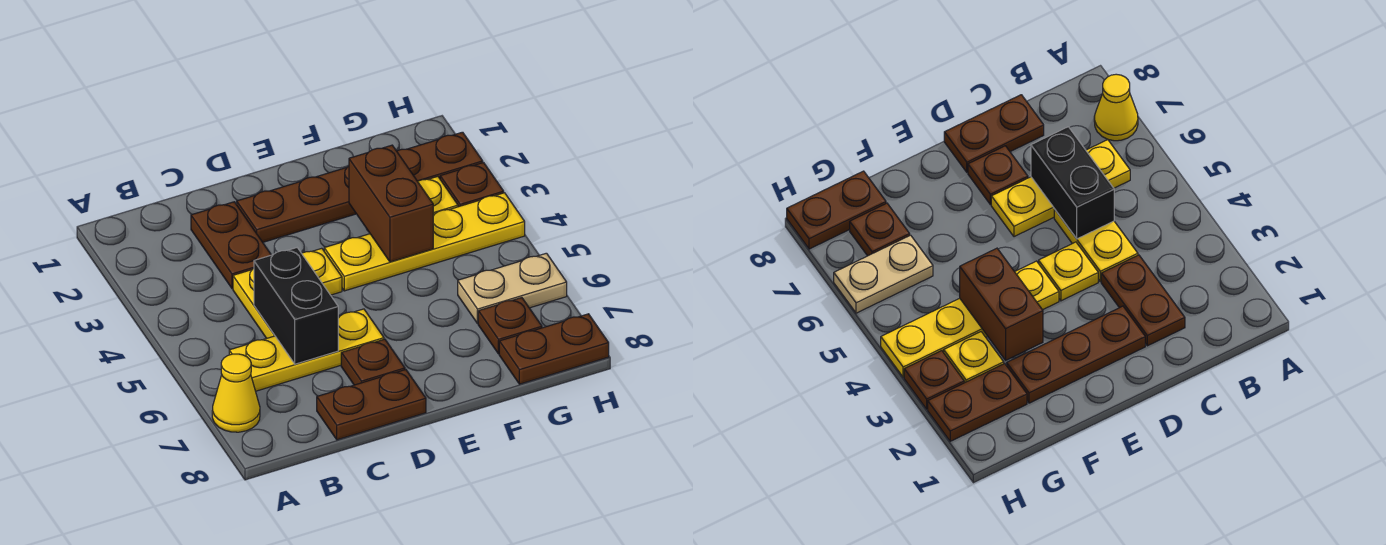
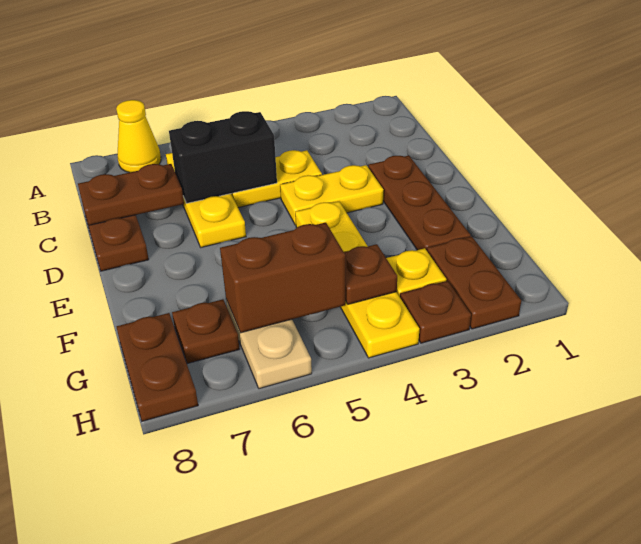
brown 1x2 plate [191,202,271,288] -> brown 1x2 plate moved to [78,164,184,225]
yellow 1x1 plate [302,248,342,295] -> yellow 1x2 plate [280,165,384,225]
brown 1x1 plate [341,339,405,385] -> brown 1x1 plate moved to [344,244,397,304]
brown 1x2 brick [349,145,433,262] -> brown 1x2 brick moved to [220,223,345,333]

